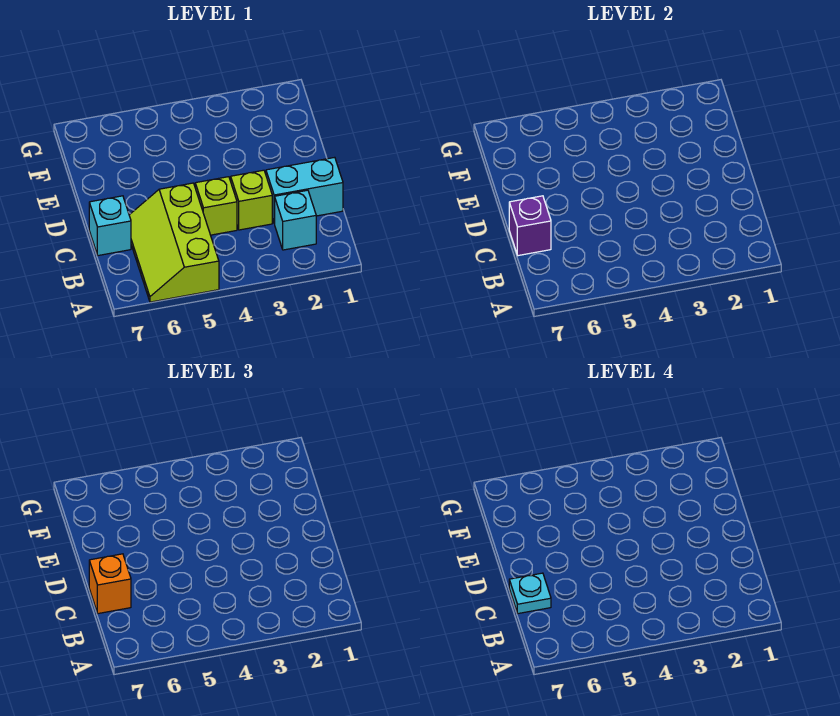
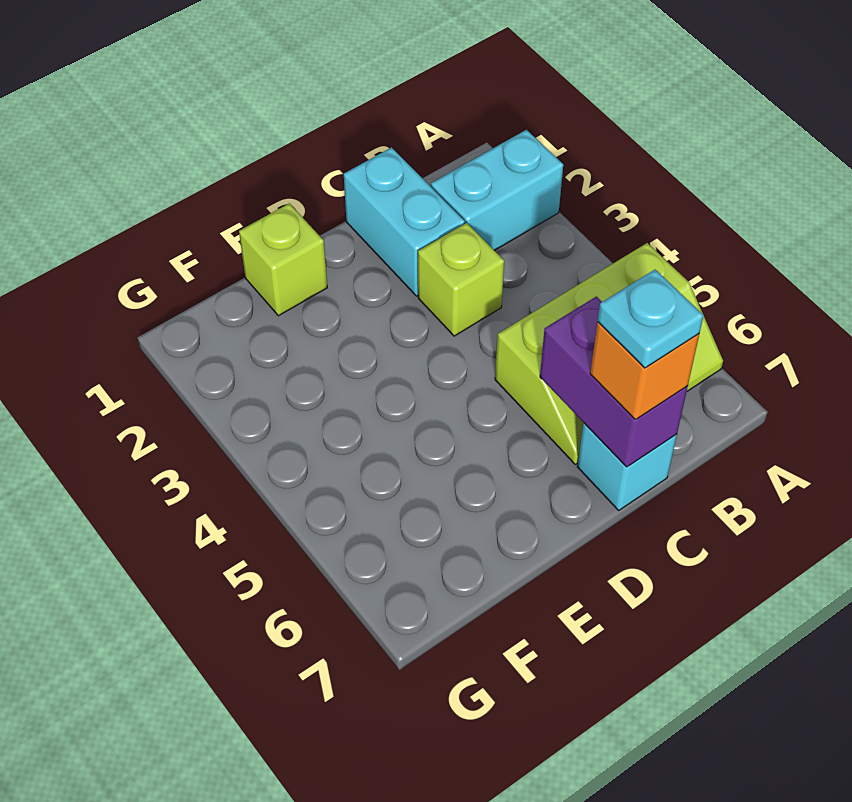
cyan 1x1 brick [275,190,316,250] -> cyan 1x2 brick [431,130,563,251]
lime 1x1 brick [195,177,237,235] -> lime 1x1 brick moved to [239,203,327,316]
purple 1x1 brick [509,196,551,256] -> purple 1x2 brick [540,296,688,467]

